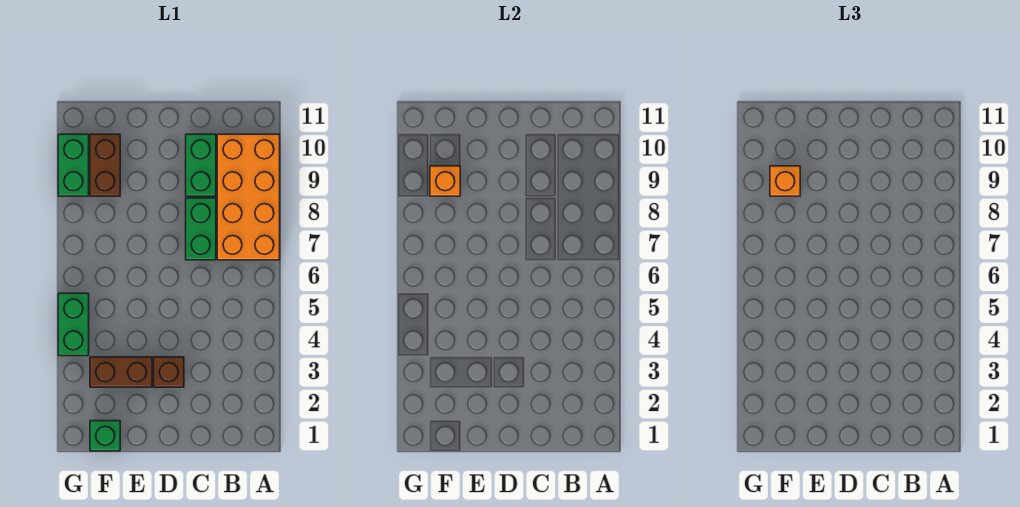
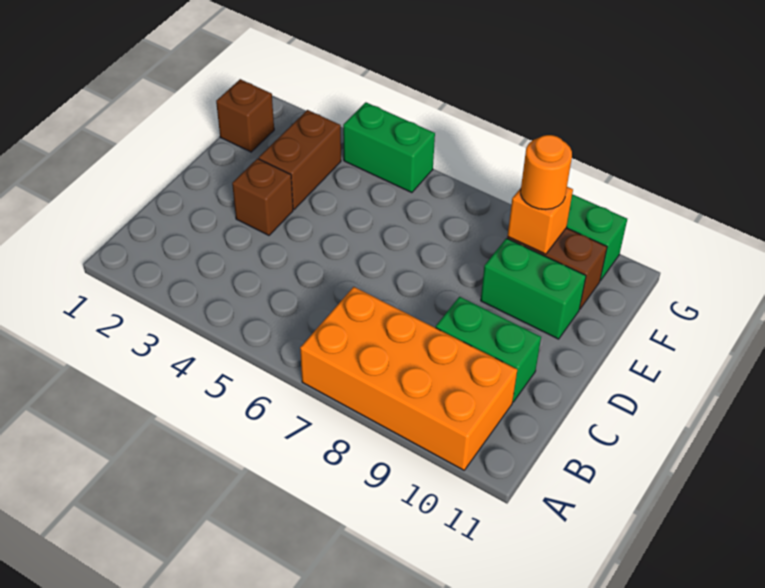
green 1x2 brick [186,198,216,260] -> green 1x2 brick moved to [481,238,586,339]
green 1x1 brick [90,421,120,451] -> brown 1x1 brick [216,79,274,152]
orange 1x1 brick [770,166,800,196] -> orange 1x1 round brick [521,135,572,210]

